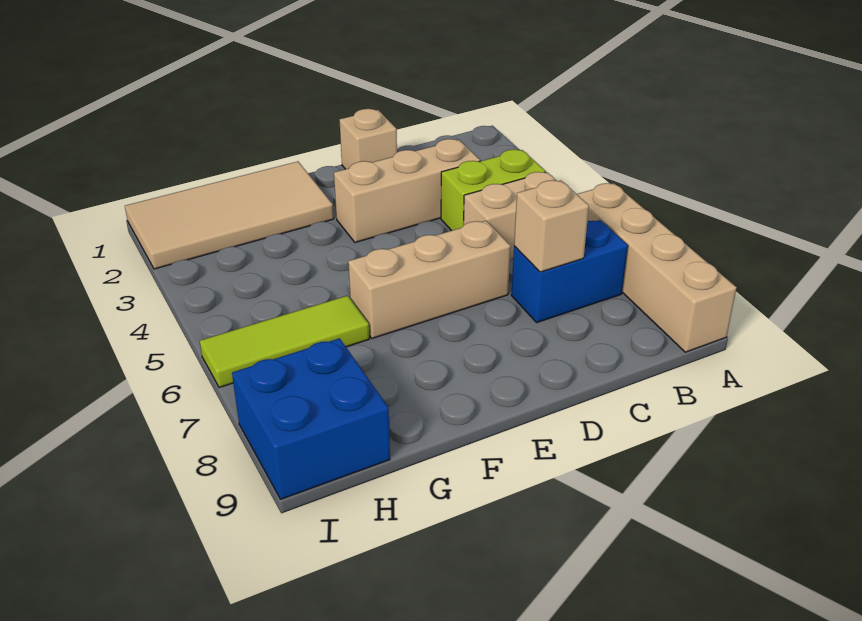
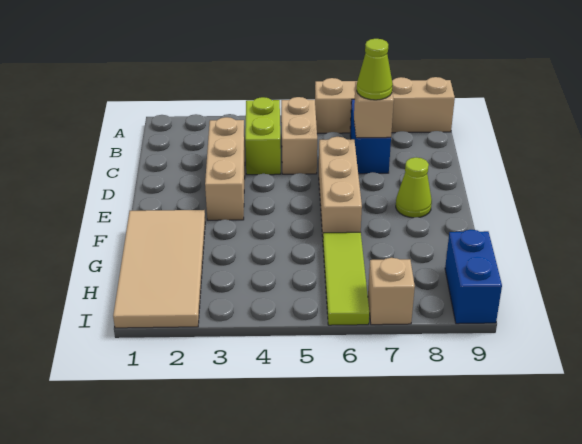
none -> lime 1x1 cone [357,39,393,100]
tan 1x1 brick [339,109,397,169] -> tan 1x1 brick moved to [368,258,415,325]
none -> lime 1x1 cone [396,157,432,218]
blue 2x2 brick [232,338,390,499] -> blue 1x2 brick [445,230,502,324]

